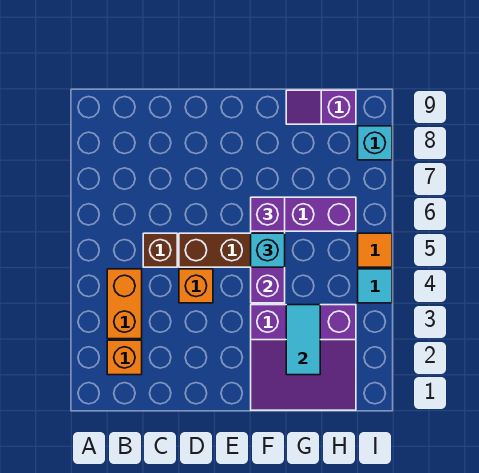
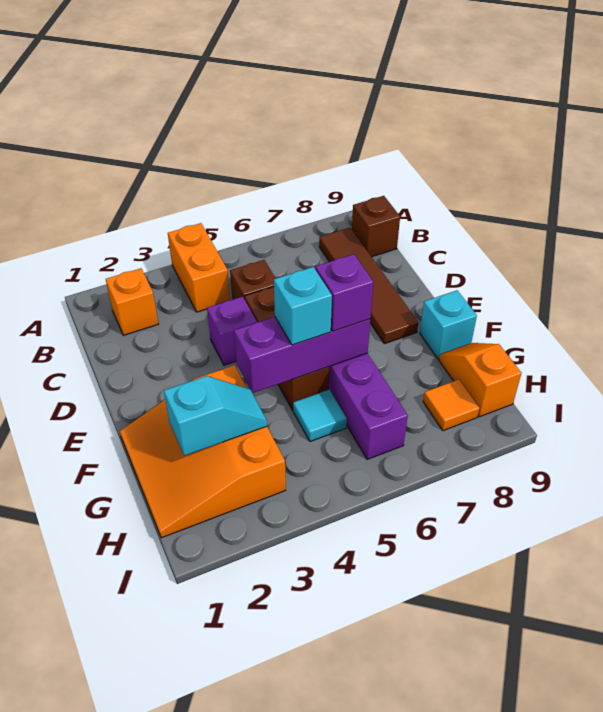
orange 1x2 brick [107,269,142,339] -> orange 1x2 brick turned to [168,223,230,312]
none -> brown 1x4 tile [319,228,418,344]
none -> brown 1x1 brick [352,196,400,257]
orange 1x1 brick [179,269,213,303] -> purple 1x1 brick [207,297,257,365]
purple 3x3 slope [251,305,356,410] -> orange 3x3 slope [120,365,286,538]
cyan 1x2 tile [286,305,320,375] -> cyan 1x2 slope [164,376,267,456]
purple 1x2 slope [286,90,356,124] -> orange 1x2 slope [439,343,521,417]
cyan 1x1 tile [358,269,392,303] -> cyan 1x1 tile moved to [293,390,347,441]
orange 1x1 tile [358,233,392,267] -> orange 1x1 tile moved to [423,380,479,431]
cyan 1x1 brick [358,126,392,160] -> cyan 1x1 brick moved to [420,290,477,359]

